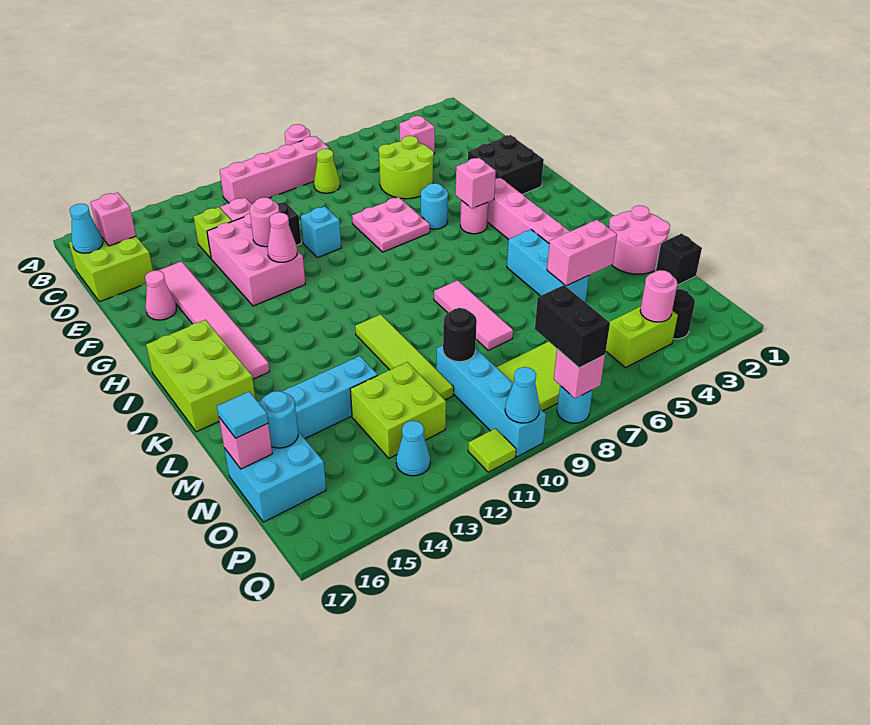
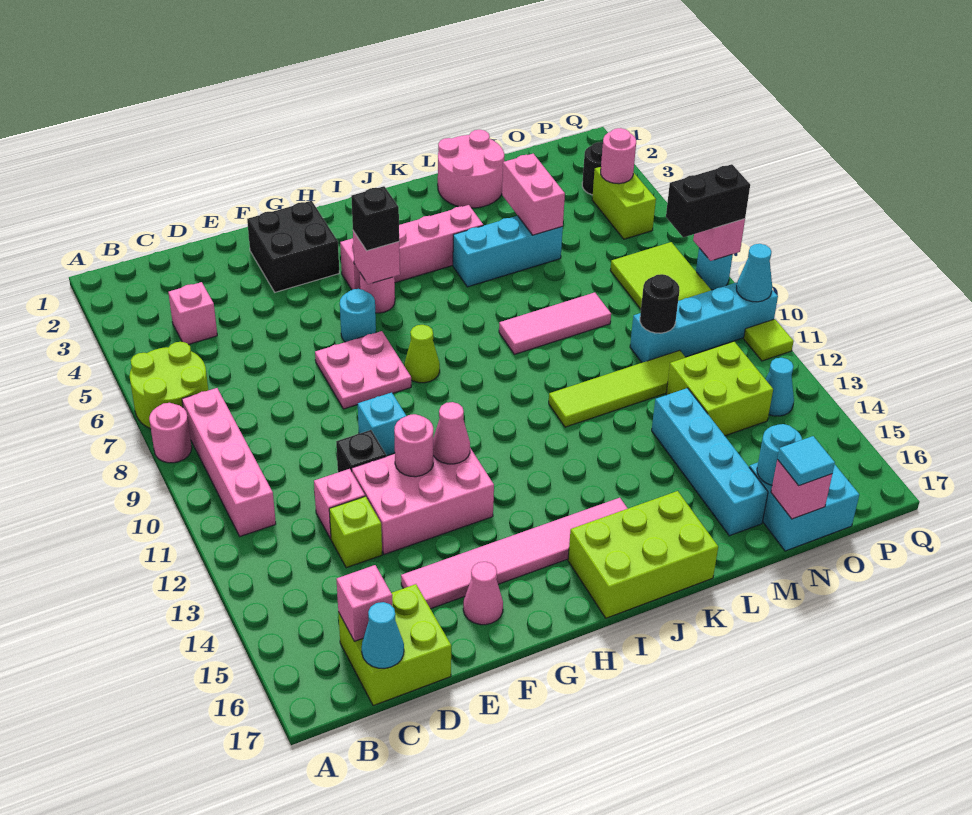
lime 1x1 cone [314,149,340,193] -> lime 1x1 cone moved to [404,325,440,383]
lime 2x2 round brick [379,136,434,199] -> lime 2x2 round brick moved to [130,342,208,429]
black 1x1 brick [656,234,702,285] -> black 1x1 brick moved to [351,186,399,251]

